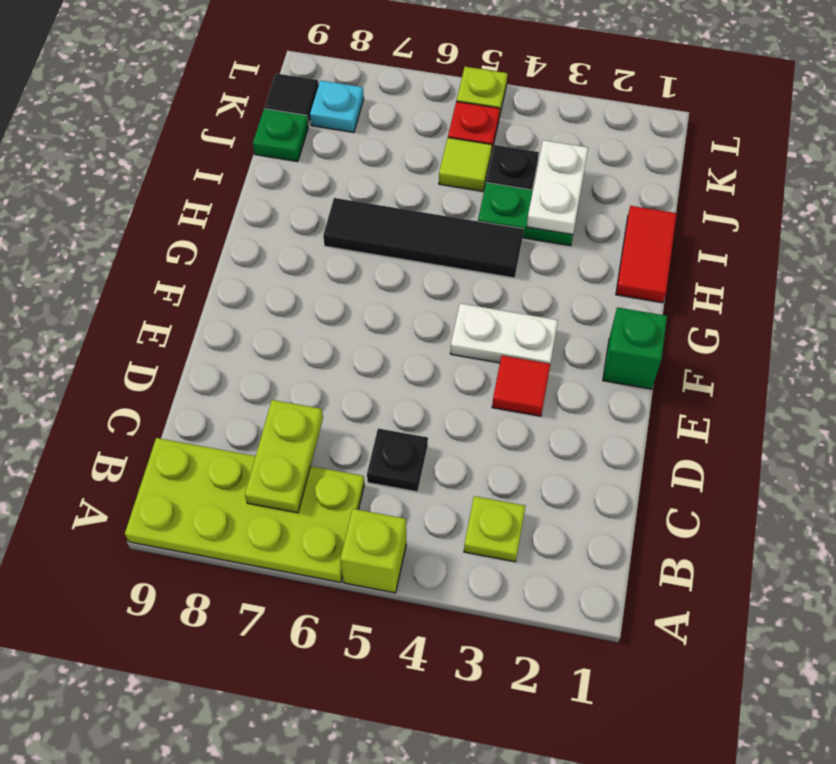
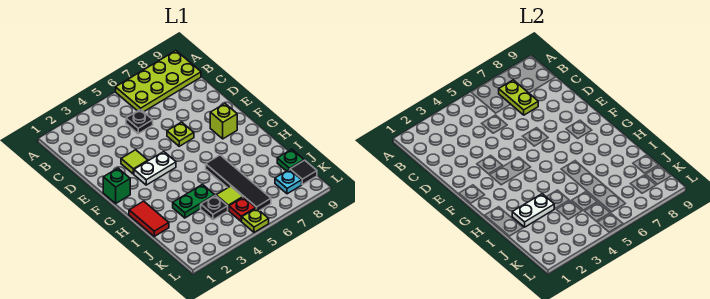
lime 1x1 brick [340,509,406,593] -> lime 1x1 brick moved to [210,104,237,139]
lime 1x1 plate [464,496,526,562] -> lime 1x1 plate moved to [167,122,194,146]
red 1x1 tile [492,356,550,416] -> lime 1x1 tile [121,150,148,174]
black 1x4 tile [323,198,524,278] -> black 1x4 tile turned to [206,155,271,211]
white 1x2 plate [527,140,588,235] -> white 1x2 plate turned to [512,194,554,227]

